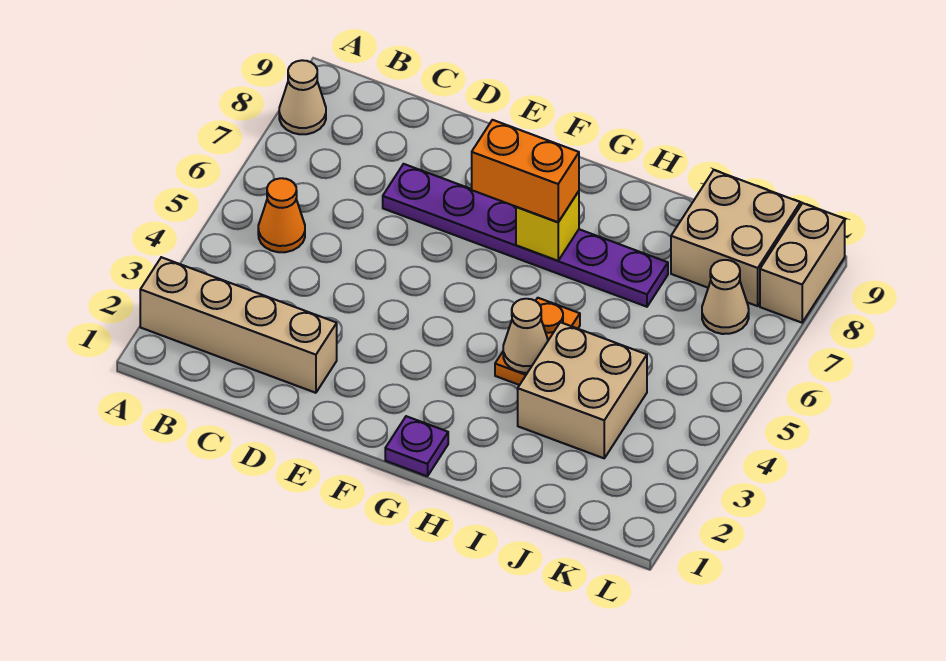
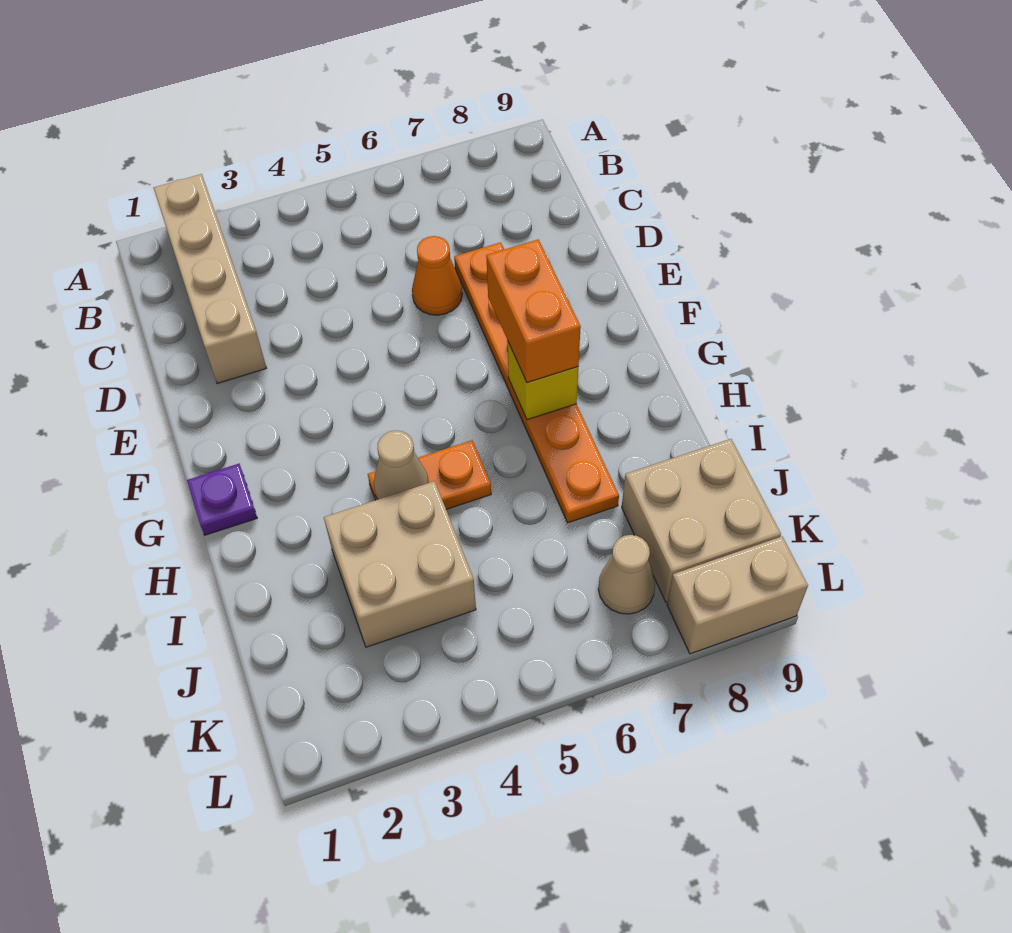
tan 1x1 cone [279,60,326,134] -> none
orange 1x1 cone [258,178,305,252] -> orange 1x1 cone moved to [412,236,462,315]
purple 1x6 plate [383,164,668,307] -> orange 1x6 plate [454,242,619,523]

